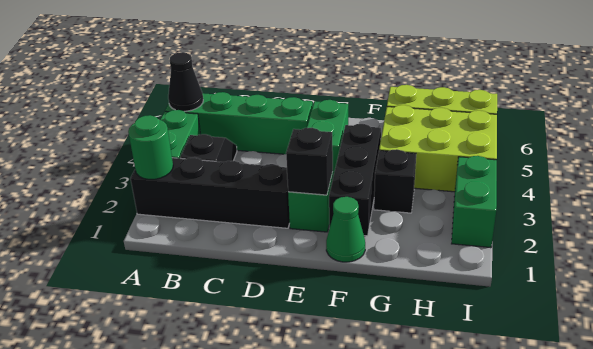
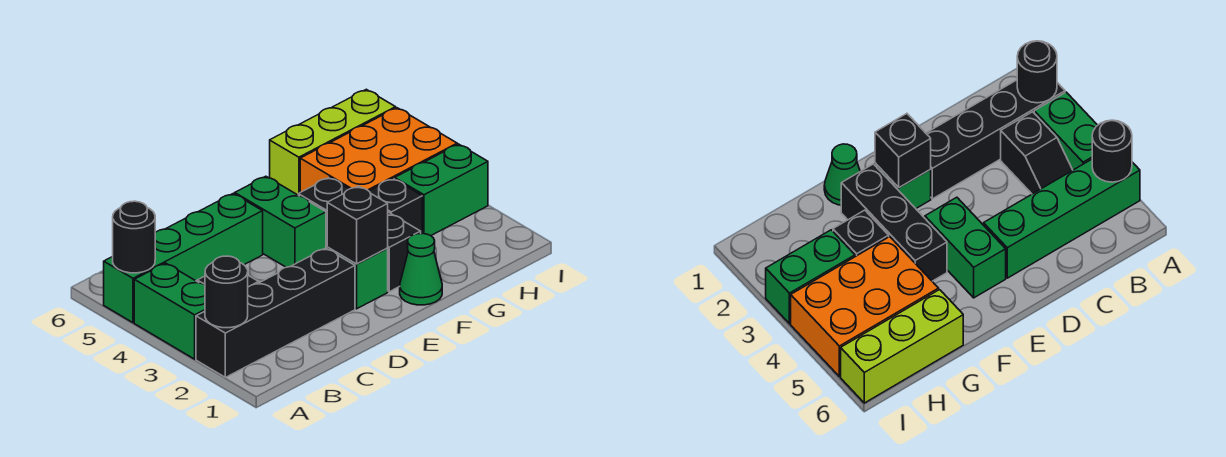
green 1x1 round brick [128,115,173,179] -> black 1x1 round brick [205,256,248,328]
black 1x1 cone [168,52,203,111] -> black 1x1 round brick [113,201,155,273]
lime 2x3 brick [379,105,497,192] -> orange 2x3 brick [300,108,457,192]
green 1x2 brick [452,156,497,248] -> green 1x2 brick turned to [395,144,488,236]

